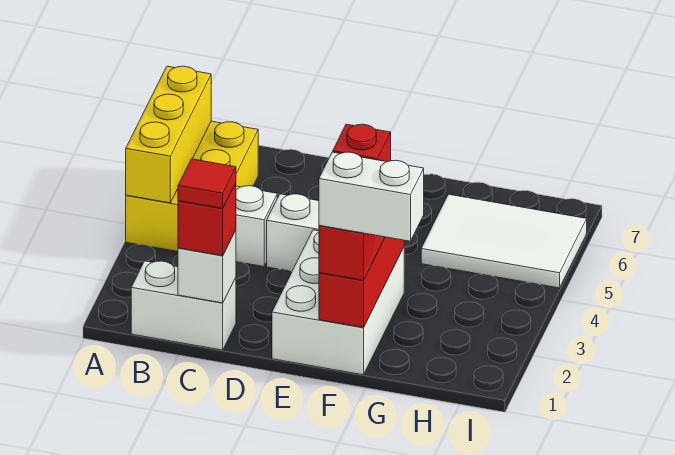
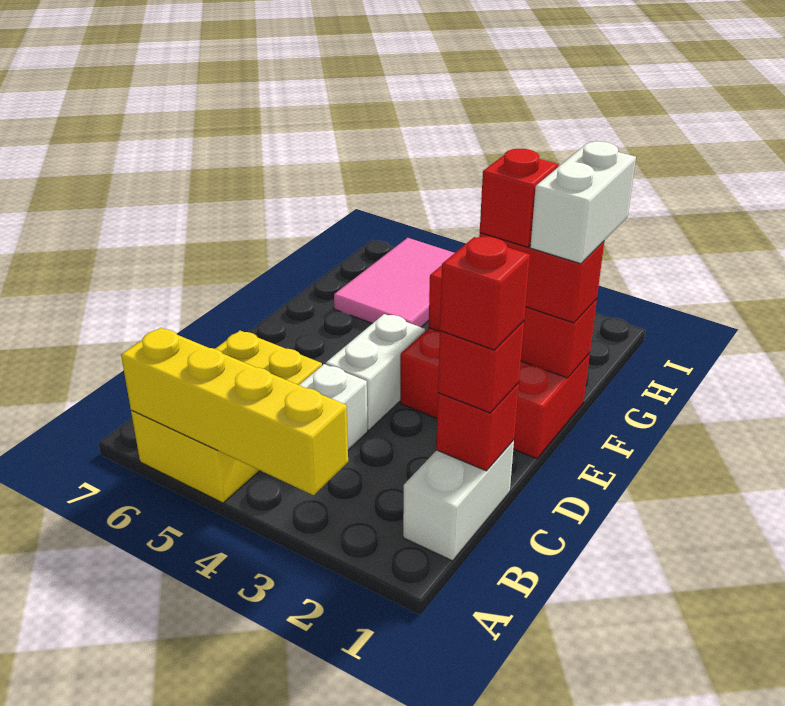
yellow 2x3 brick [126,121,258,252] -> yellow 2x3 brick turned to [131,331,322,503]
yellow 1x3 brick [126,66,211,203] -> yellow 1x4 brick [121,328,348,495]
white 1x1 brick [178,230,236,303] -> red 1x1 brick [436,383,519,471]
red 1x1 tile [178,159,236,208] -> red 1x1 brick [440,236,530,350]
white 2x3 brick [272,230,404,375] -> red 2x3 brick [400,328,590,459]
white 2x3 tile [421,194,587,288] -> pink 2x3 tile [334,238,454,327]

